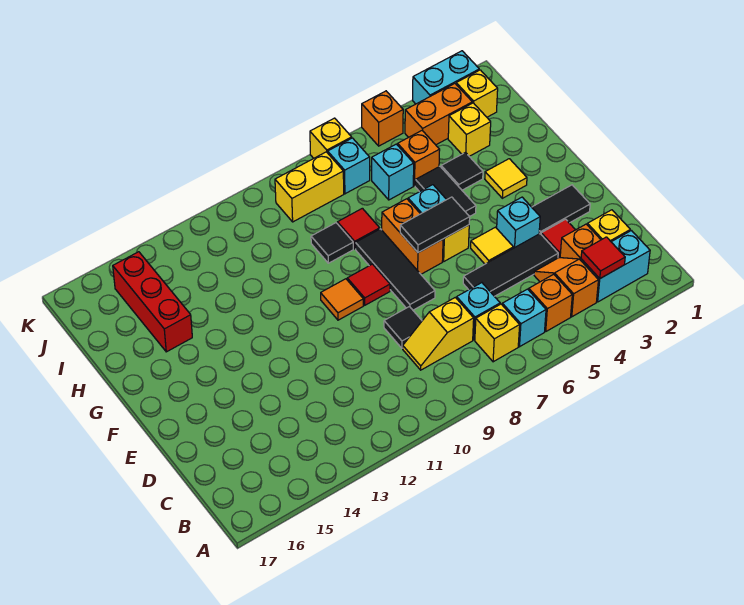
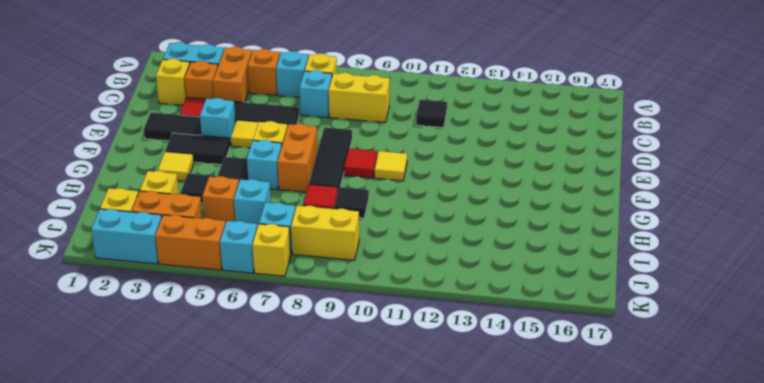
red 1x1 tile [581,237,625,278] -> none
orange 1x2 slope [534,258,598,317] -> orange 1x2 brick [213,47,252,102]
yellow 1x2 slope [403,297,474,370] -> yellow 1x2 brick [329,73,390,122]
black 1x1 tile [384,307,422,348] -> black 1x1 tile moved to [416,100,447,128]
black 1x2 tile [400,197,470,253] -> black 1x2 tile moved to [165,133,230,165]
orange 1x1 tile [321,279,363,320] -> yellow 1x1 tile [375,151,407,181]
red 1x3 brick [113,252,192,352] -> none
orange 1x1 brick [362,91,403,146] -> orange 1x2 brick [155,215,225,270]
none -> cyan 1x1 brick [220,221,257,273]

